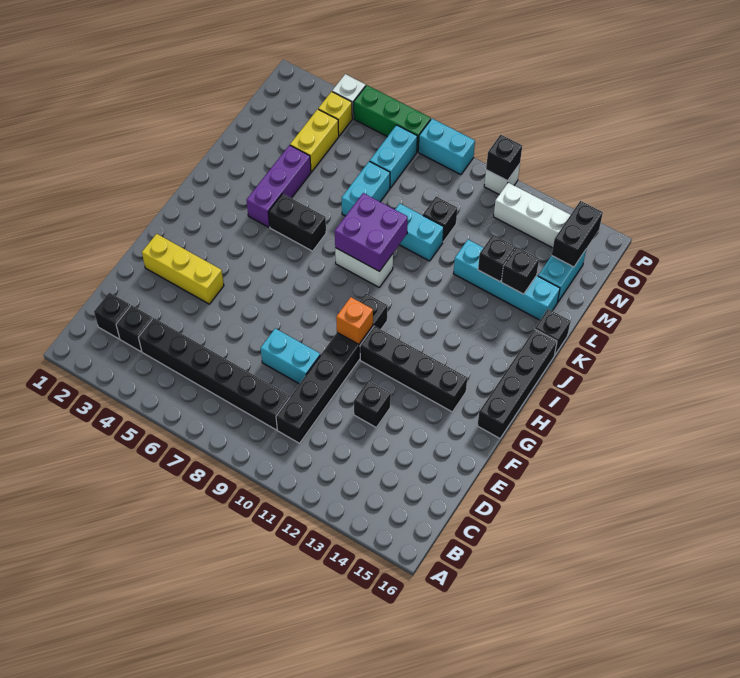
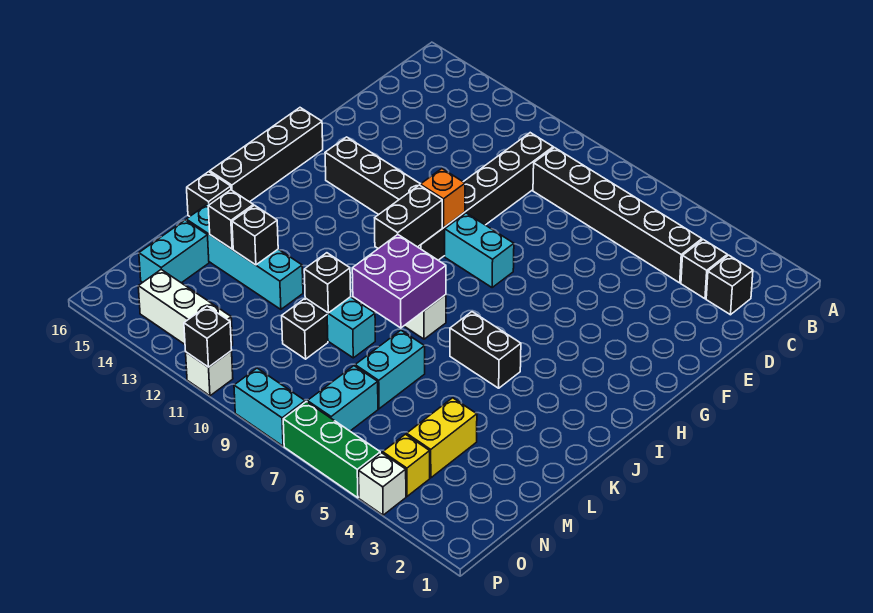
cyan 1x2 brick [261,328,320,384] -> cyan 1x2 brick moved to [445,213,514,287]
black 1x1 brick [354,381,391,427] -> black 1x1 brick moved to [304,253,351,313]
yellow 1x3 brick [142,234,224,304] -> none
purple 1x3 brick [247,145,311,227] -> none
black 1x2 brick [552,201,603,267] -> black 1x2 brick moved to [375,185,442,249]

